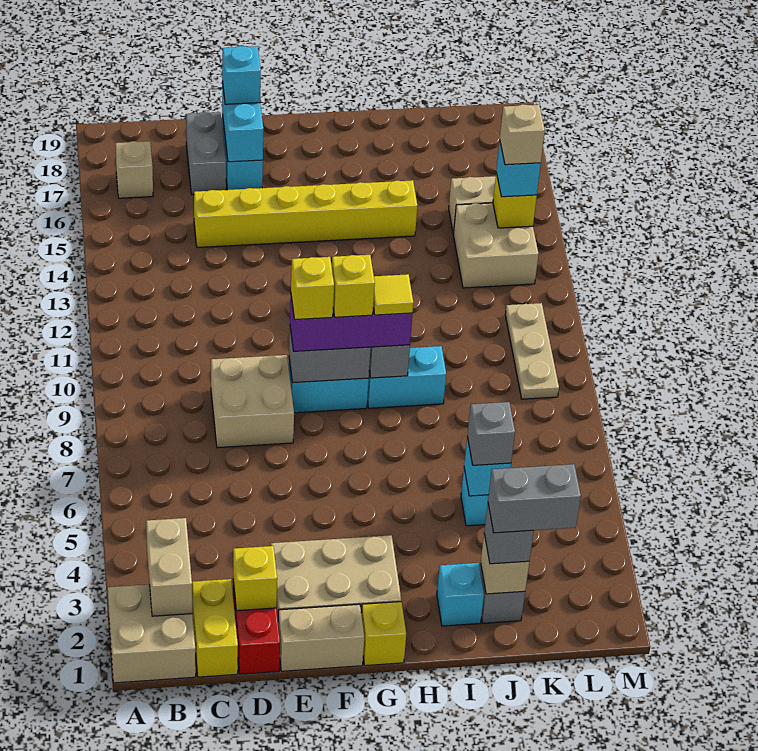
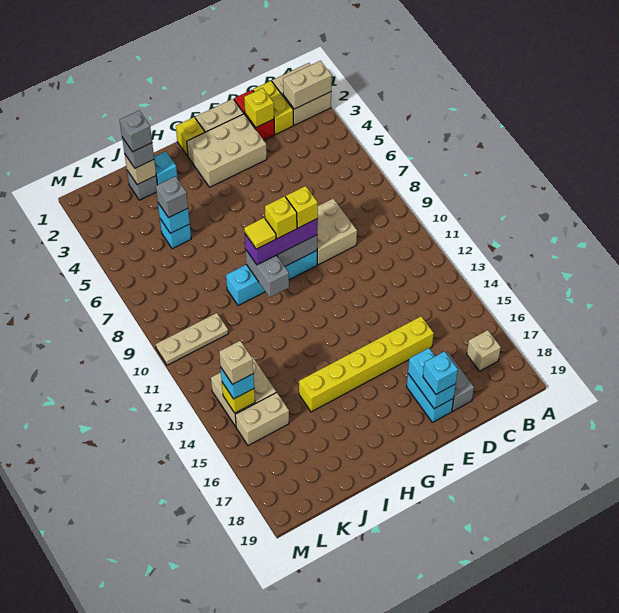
tan 1x2 brick [146,518,192,616] -> tan 1x2 brick turned to [283,61,332,109]
grey 1x2 brick [488,464,581,533] -> grey 1x1 brick [120,111,152,152]
tan 1x3 plate [505,303,559,399] -> tan 1x3 plate turned to [156,313,228,365]

